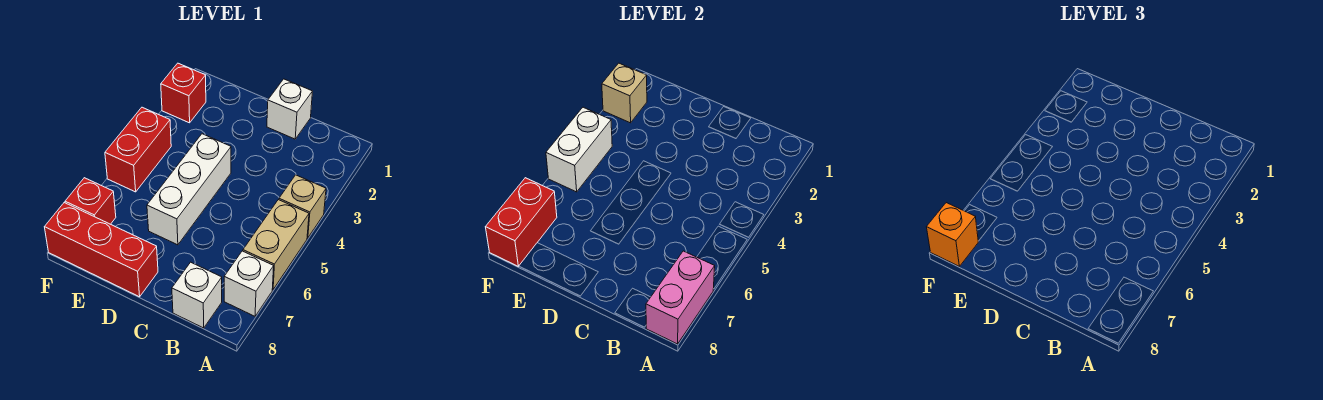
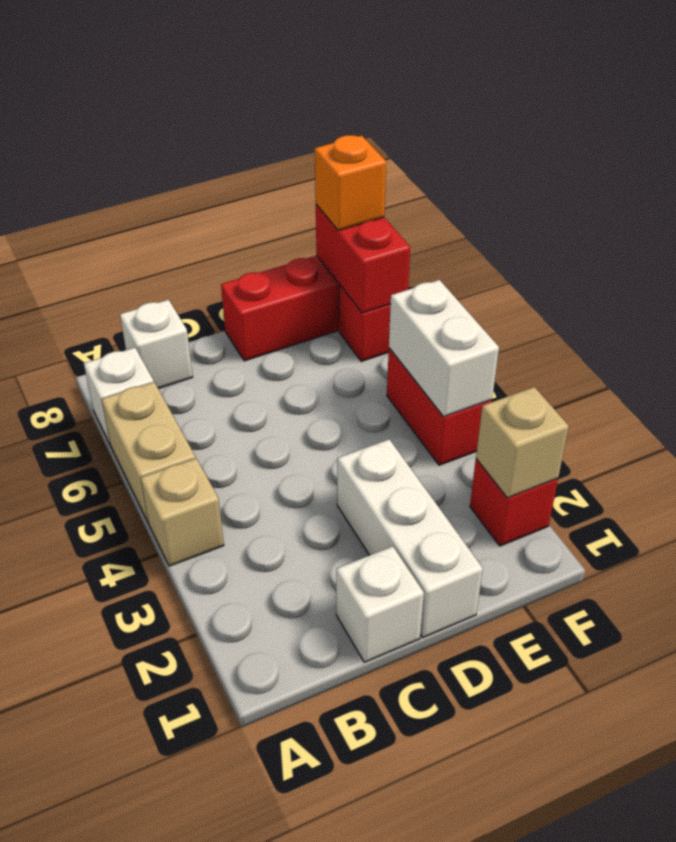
pink 1x2 brick [646,251,715,344] -> none
white 1x3 brick [147,134,231,245] -> white 1x3 brick moved to [337,439,483,637]

